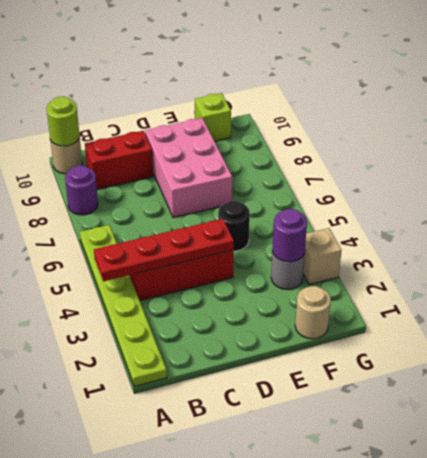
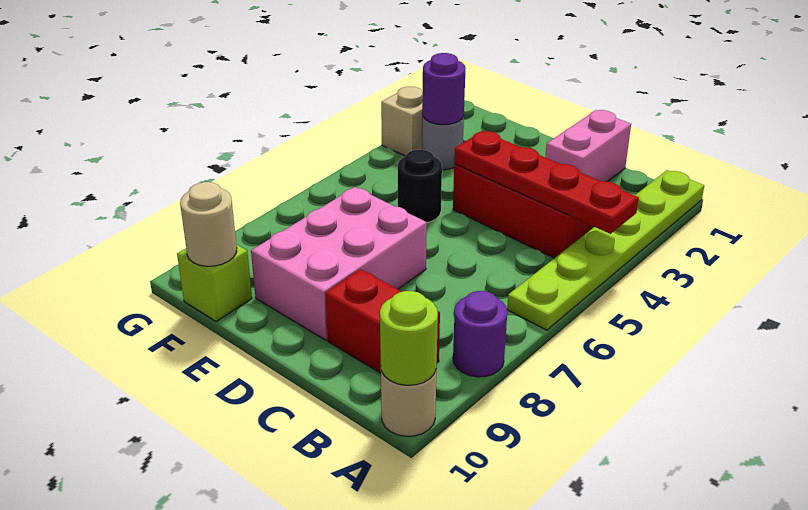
none -> pink 1x2 brick [545,110,631,182]
tan 1x1 round brick [295,286,331,339] -> tan 1x1 round brick moved to [180,182,237,266]

